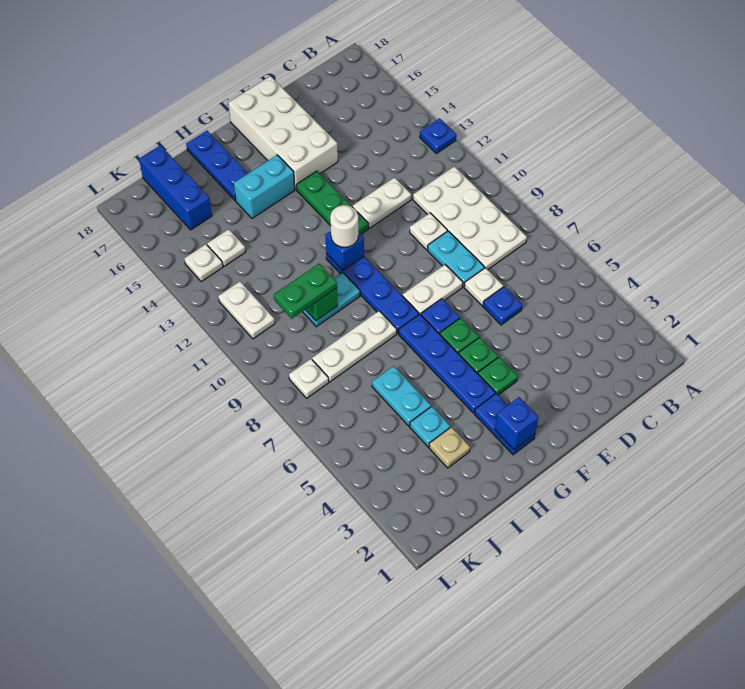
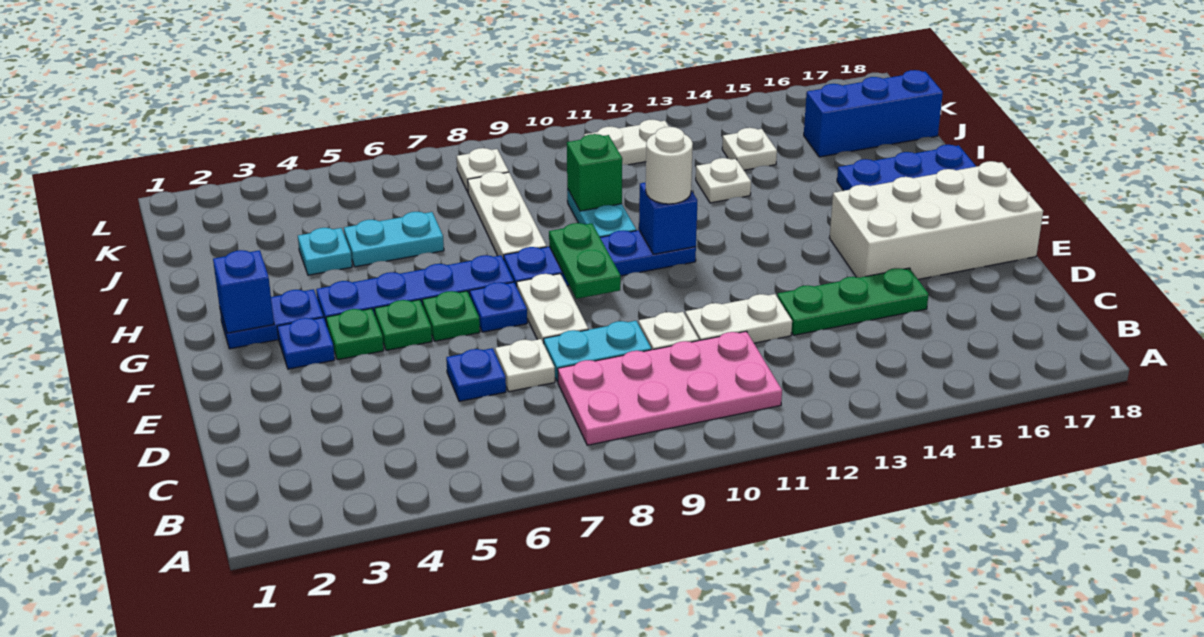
blue 1x1 plate [420,118,456,153] -> blue 1x1 plate moved to [277,317,335,369]
white 2x4 plate [413,166,527,270] -> pink 2x4 plate [558,331,782,445]
white 1x2 plate [353,178,411,228] -> white 1x2 plate turned to [685,294,792,343]
green 1x3 plate [296,171,368,234] -> green 1x3 plate moved to [777,268,929,335]
cyan 1x2 brick [234,155,295,218] -> none
tan 1x1 plate [429,427,470,468] -> none
green 1x2 plate [274,264,337,319] -> green 1x2 plate moved to [549,223,621,299]
white 1x1 plate [184,244,223,282] -> white 1x1 plate moved to [696,158,751,203]

